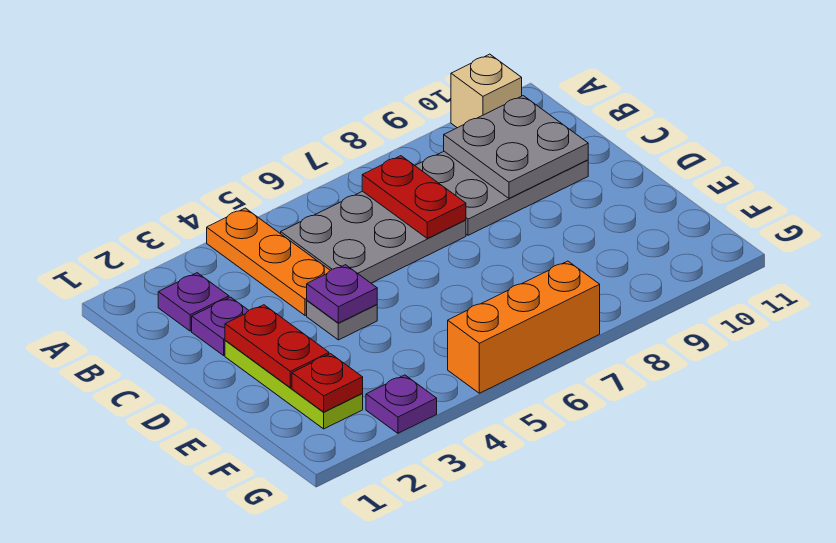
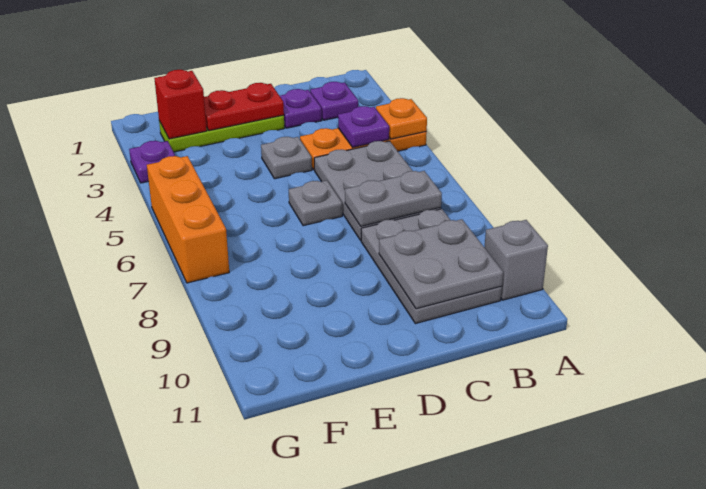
none -> orange 1x1 plate [376,98,427,139]
tan 1x1 brick [451,54,522,128] -> grey 1x1 brick [484,220,548,300]
red 1x2 plate [362,156,466,238] -> grey 1x2 plate [345,171,442,226]
purple 1x1 plate [307,265,377,323] -> purple 1x1 plate moved to [338,106,389,147]
none -> grey 1x1 plate [289,181,342,226]
red 1x1 plate [292,354,363,412] -> red 1x1 brick [154,70,207,139]

